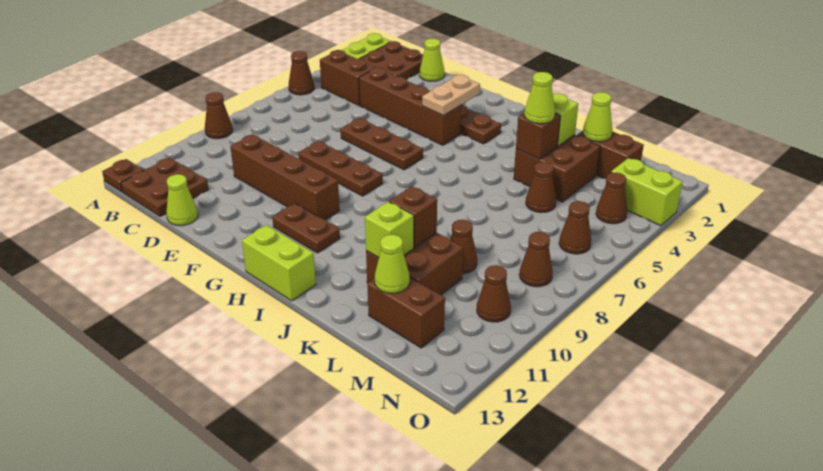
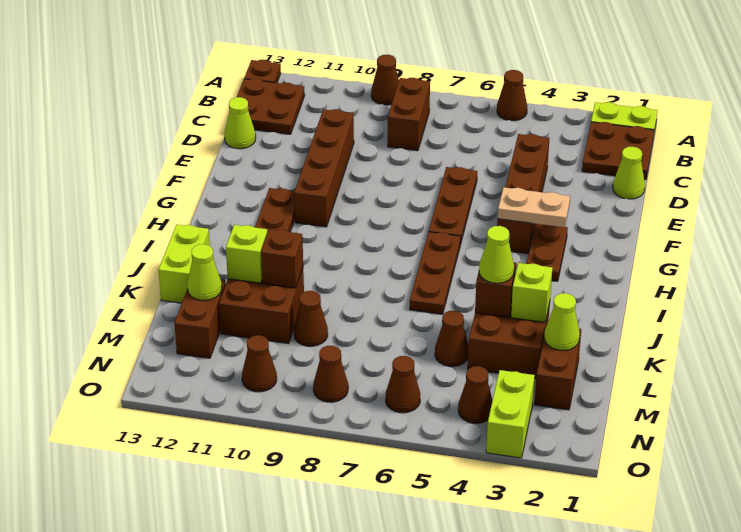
brown 1x2 brick [320,50,376,105] -> brown 1x2 brick moved to [388,78,430,151]
brown 1x3 plate [298,141,383,196] -> brown 1x3 plate moved to [410,232,461,314]
lime 1x2 brick [242,225,316,301] -> lime 1x2 brick moved to [159,225,210,303]

